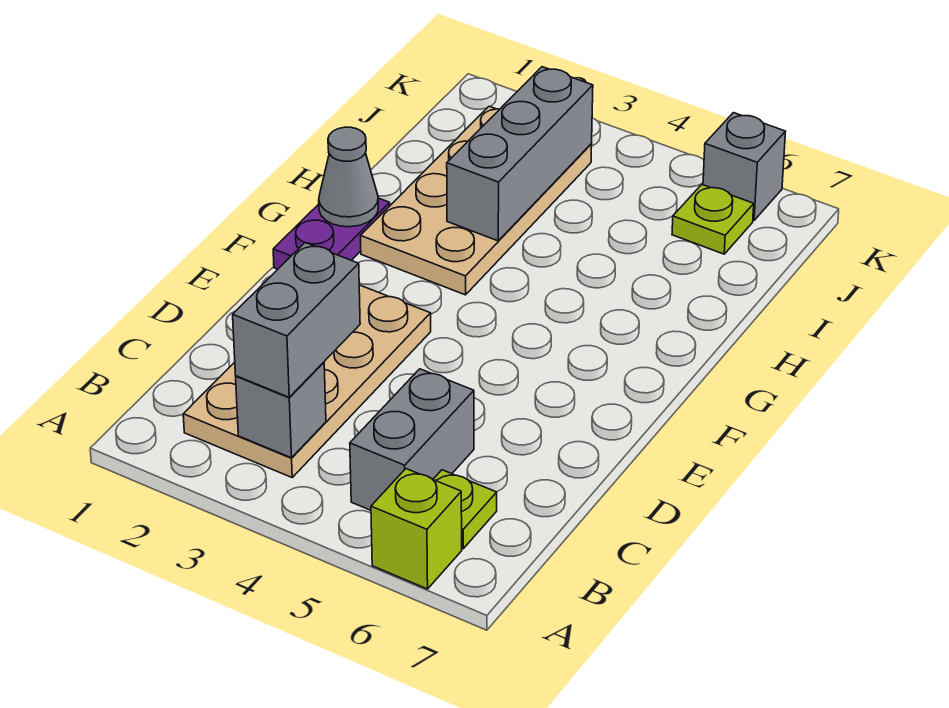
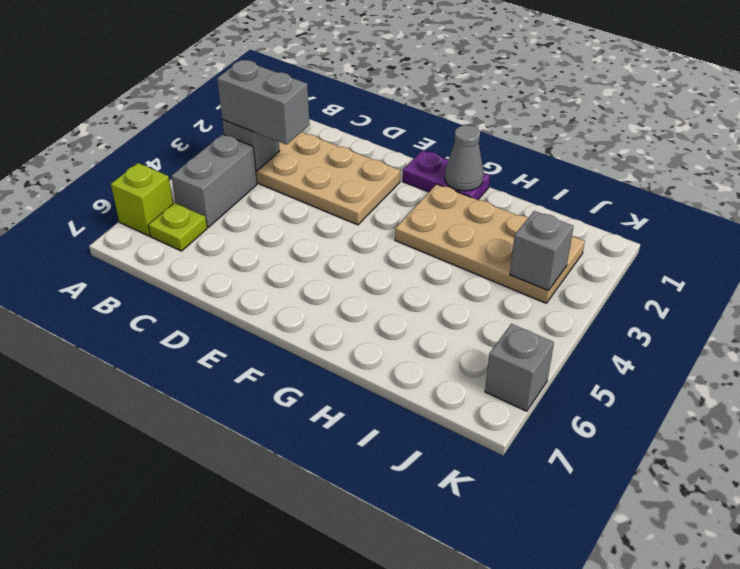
grey 1x2 brick [350,369,474,510] -> grey 1x2 brick turned to [171,134,257,227]
grey 1x3 brick [447,67,593,241] -> grey 1x1 brick [510,211,574,290]
lime 1x1 plate [672,185,754,254] -> none

